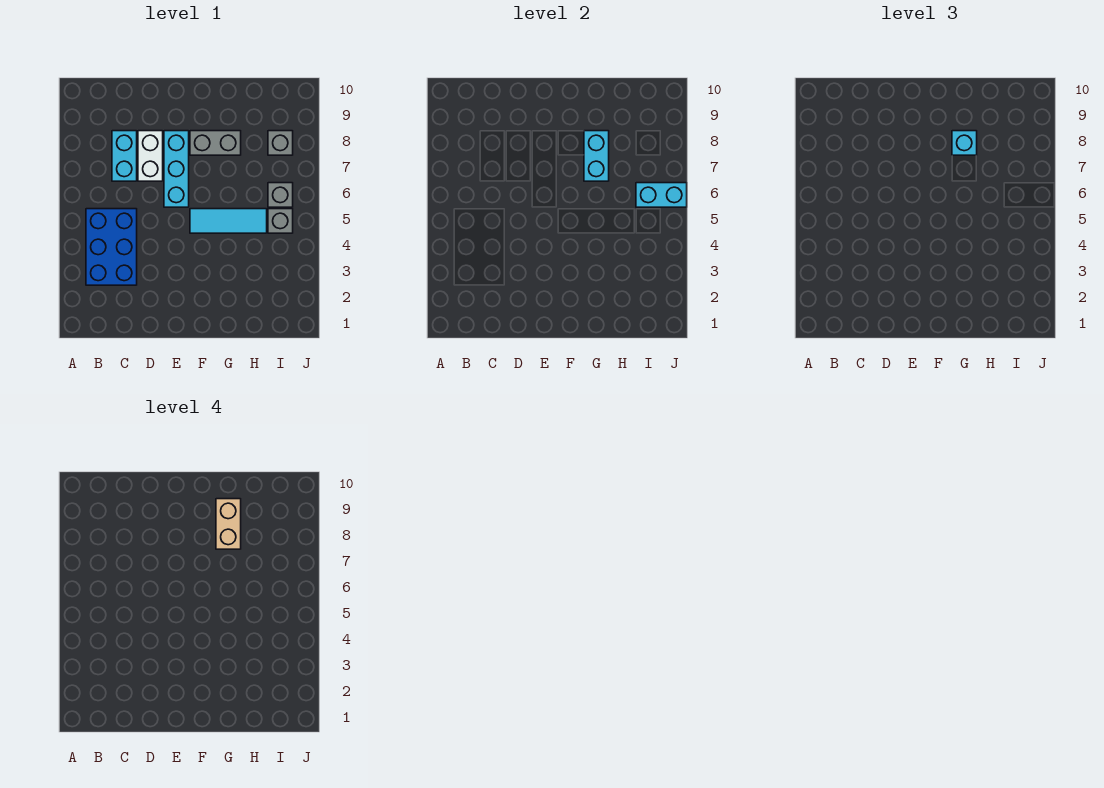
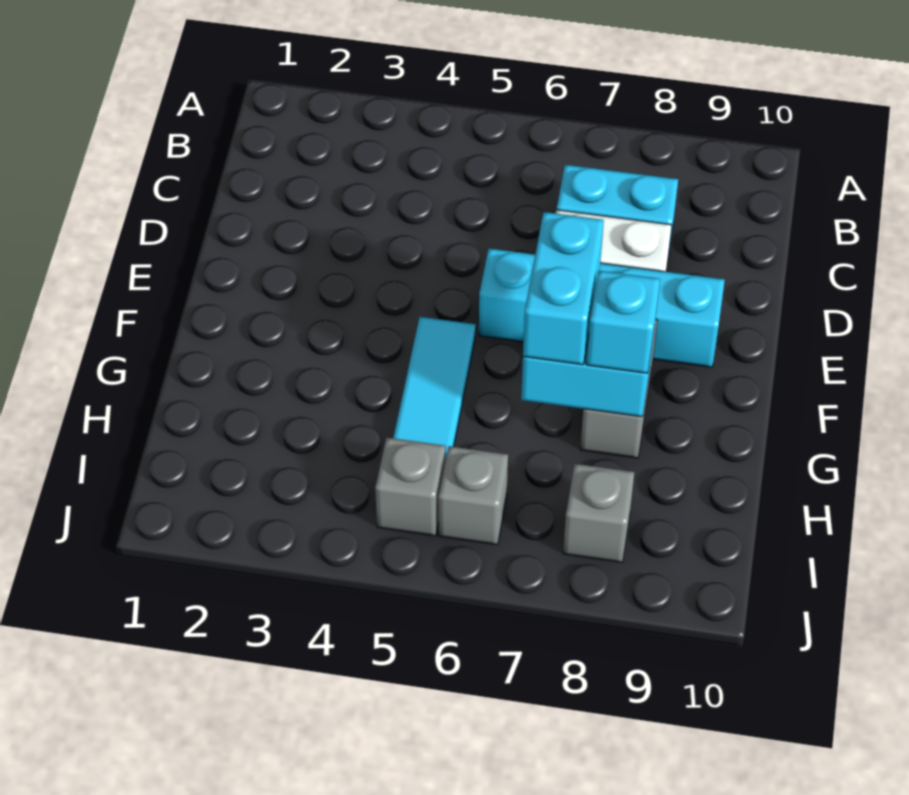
blue 2x3 brick [86,209,137,285] -> none
cyan 1x3 brick [164,131,189,207] -> cyan 1x4 brick [479,249,725,367]
tan 1x2 brick [216,499,241,549] -> none
cyan 1x2 brick [636,183,687,207] -> cyan 1x2 brick moved to [523,212,604,365]

